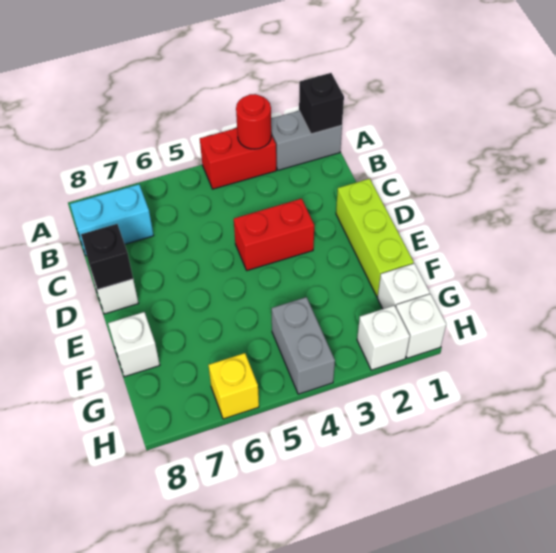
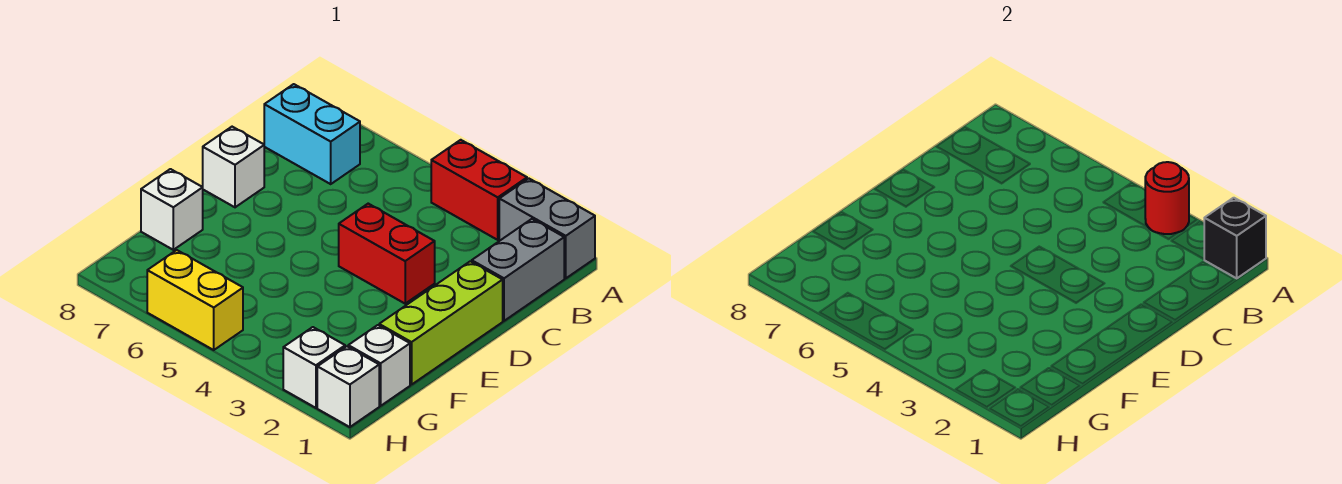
black 1x1 brick [81,224,133,290] -> none
grey 1x2 brick [272,297,335,394] -> grey 1x2 brick moved to [472,219,564,321]
yellow 1x1 brick [209,353,259,419] -> yellow 1x2 brick [147,250,243,350]

